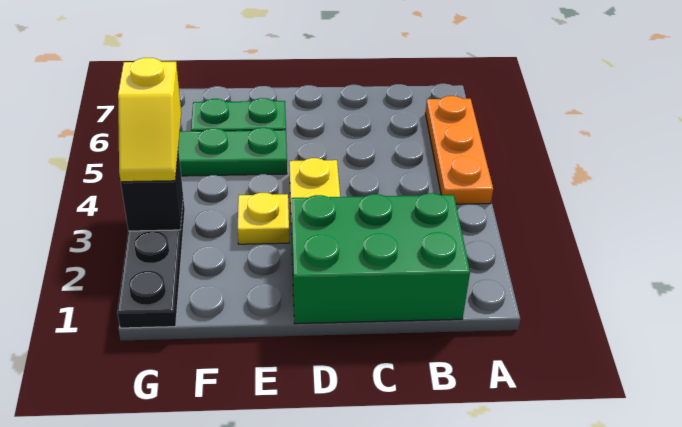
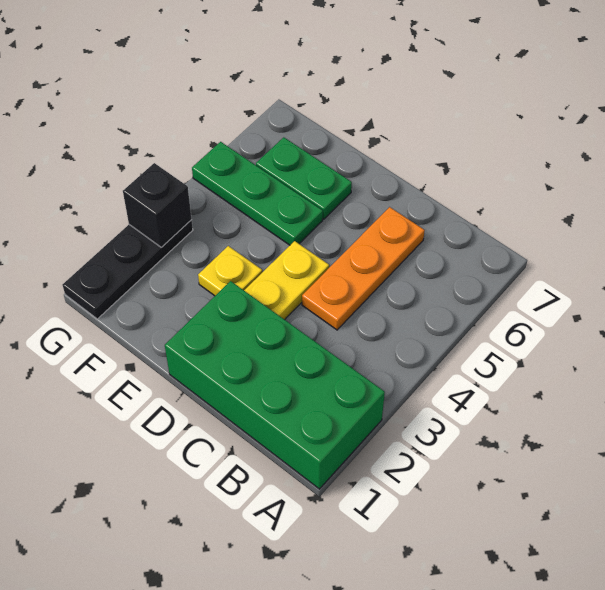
orange 1x3 plate [425,96,493,204] -> orange 1x3 plate moved to [302,207,425,330]
green 2x3 brick [292,193,470,324] -> green 2x4 brick [165,281,385,489]
yellow 1x2 slope [118,58,181,182] -> none

